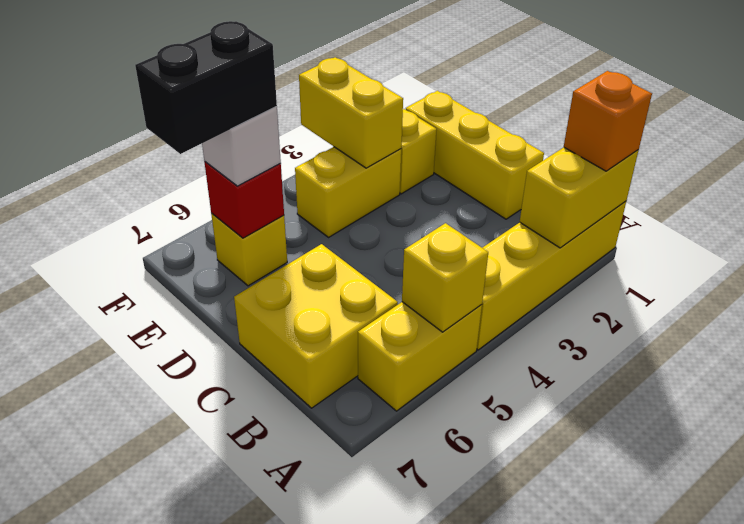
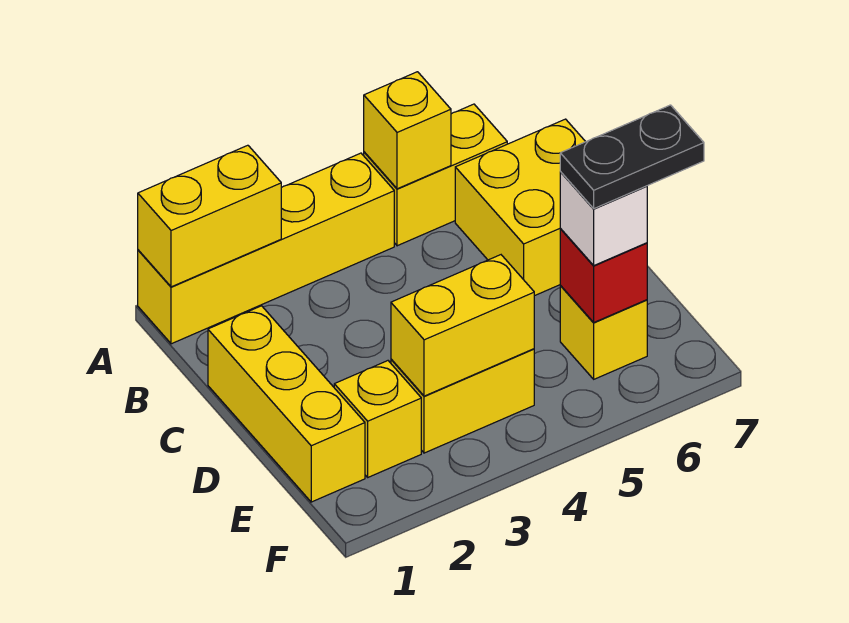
orange 1x1 brick [564,71,652,171] -> none
yellow 1x2 brick [299,57,403,168] -> yellow 1x2 brick turned to [391,255,534,396]
black 1x2 brick [135,21,277,154] -> black 1x2 plate [560,105,704,209]

